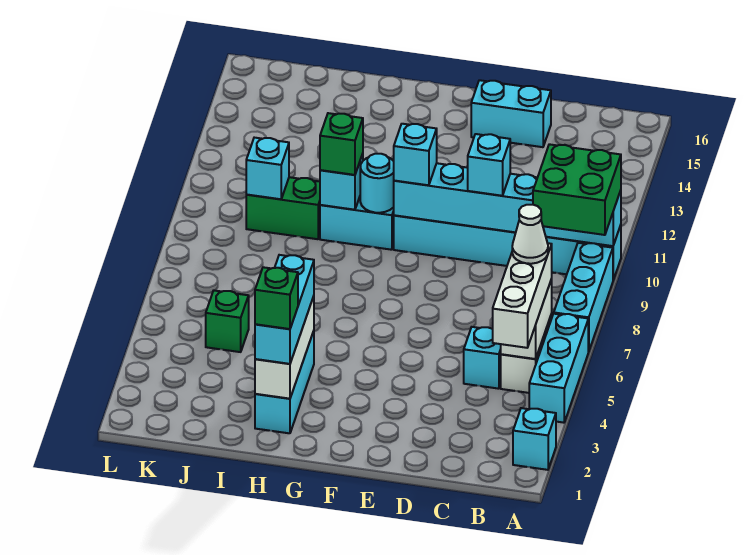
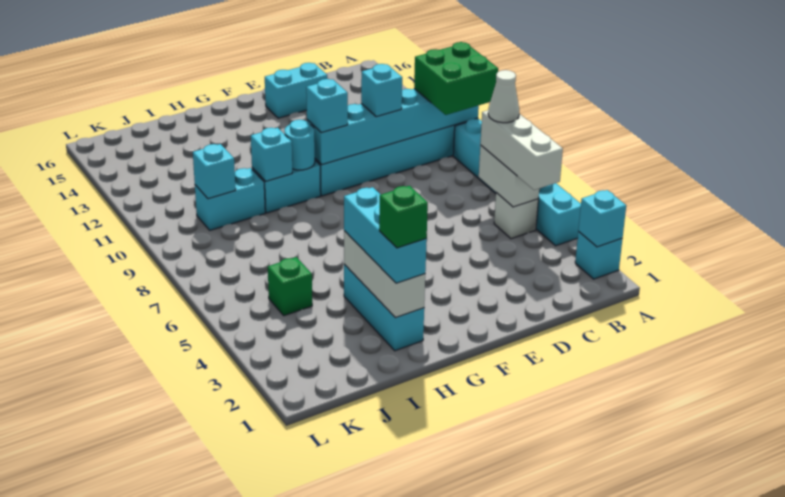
cyan 1x1 brick [464,327,501,389] -> cyan 1x1 brick moved to [578,190,626,247]
green 1x1 brick [320,113,363,175] -> none
green 1x2 brick [246,177,320,239] -> cyan 1x2 brick [195,168,265,230]

